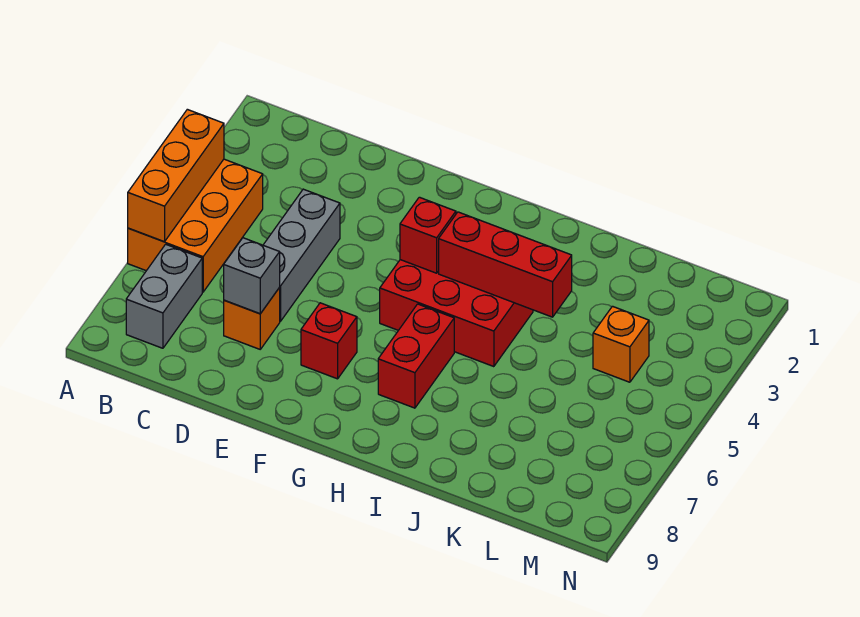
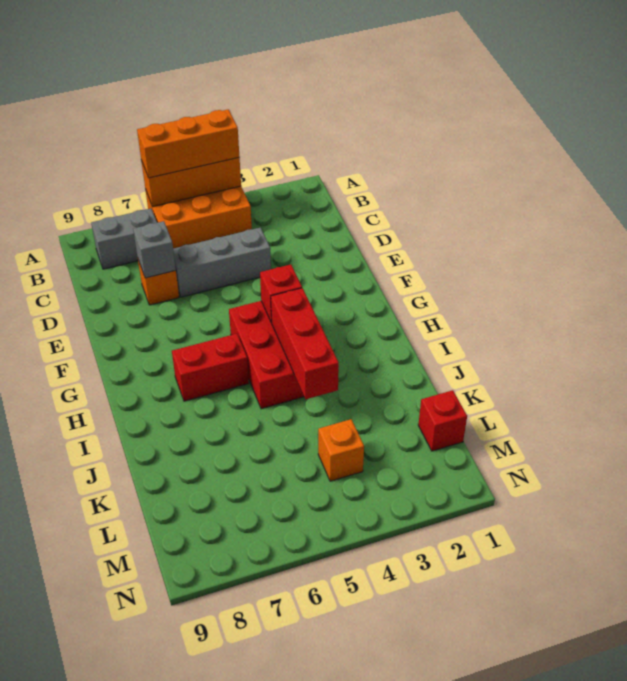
none -> orange 1x3 brick [137,109,239,178]
red 1x1 brick [301,303,357,379] -> red 1x1 brick moved to [418,390,467,451]

